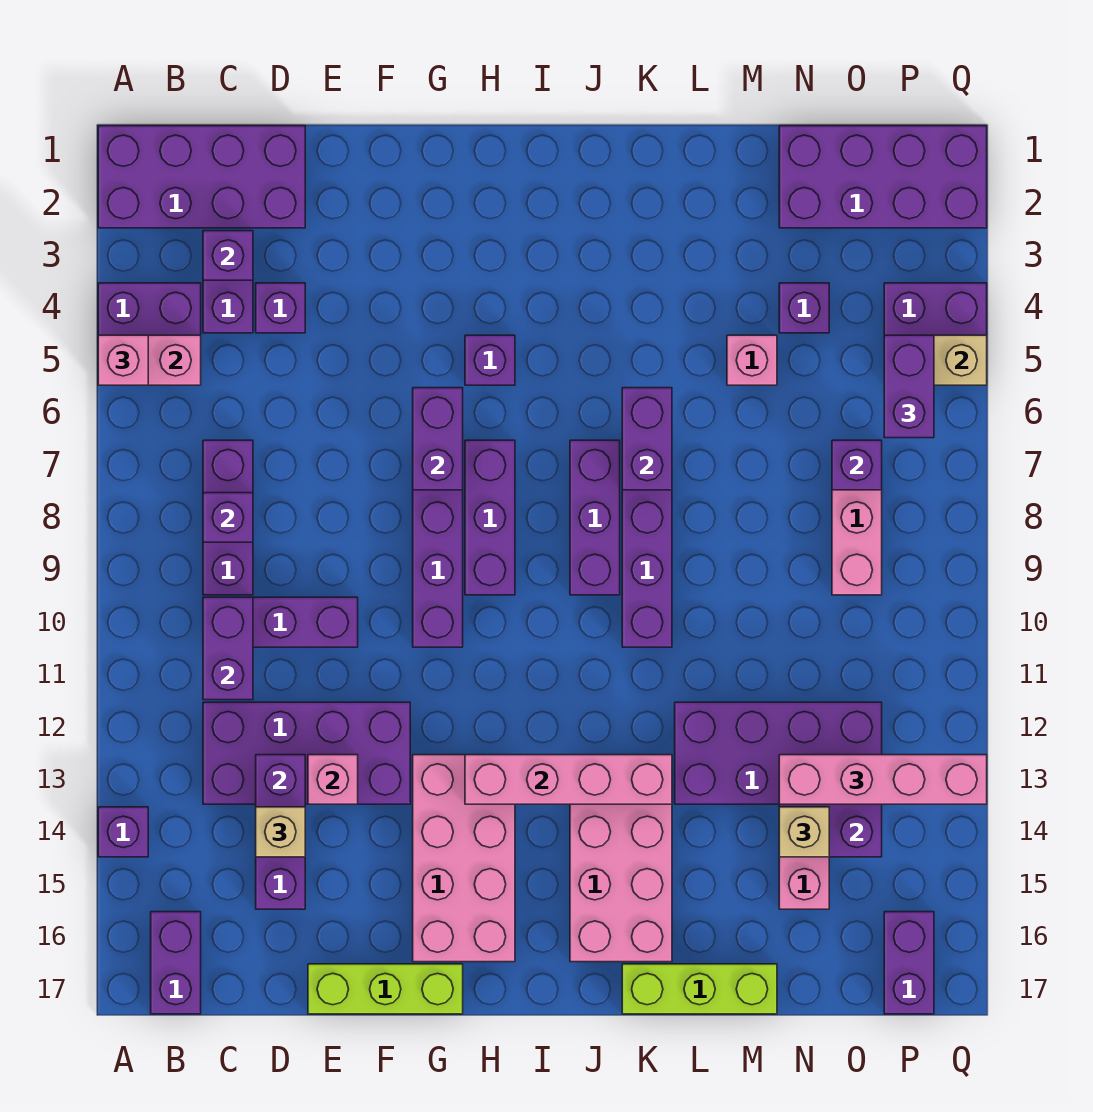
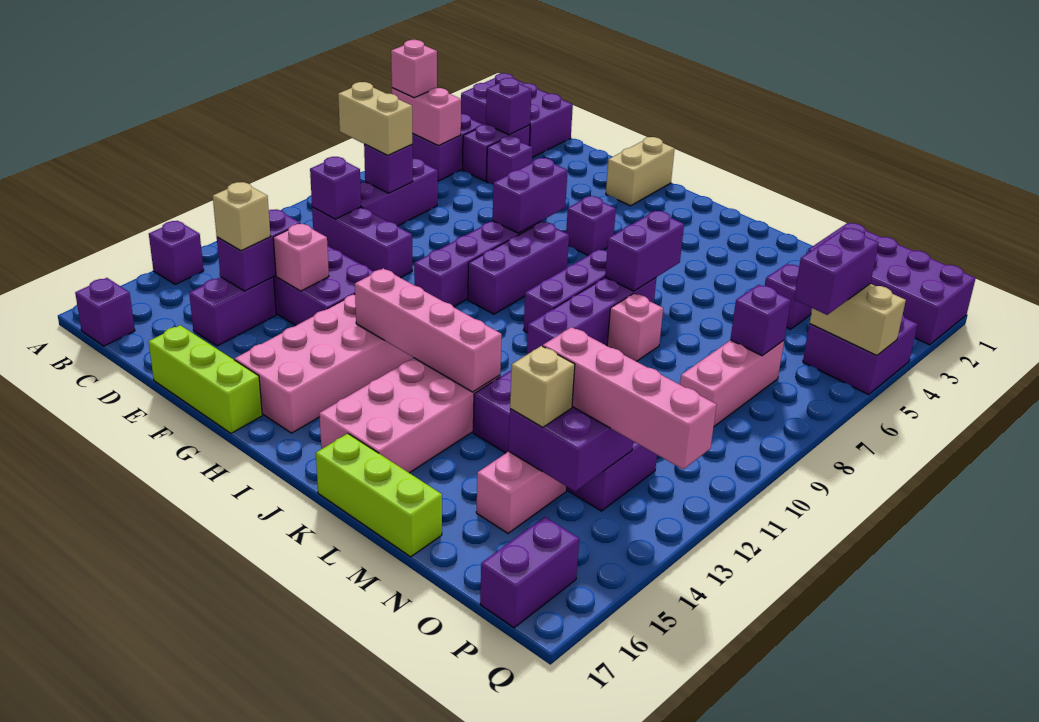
purple 2x4 brick [98,126,305,228] -> purple 2x3 brick [461,73,573,158]
none -> tan 1x2 brick [338,82,412,156]
purple 1x2 brick [151,912,201,1014] -> purple 1x1 brick [75,278,135,346]
purple 1x2 brick [203,597,253,700] -> purple 1x1 brick [310,157,361,219]
none -> tan 1x2 brick [606,137,675,206]
pink 1x1 brick [727,335,777,385] -> pink 1x1 brick moved to [607,294,663,361]

